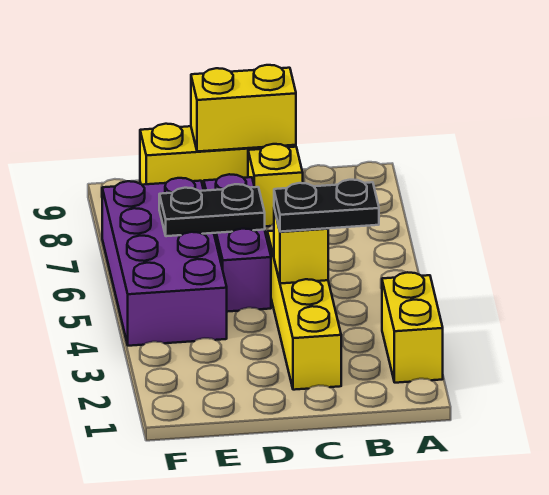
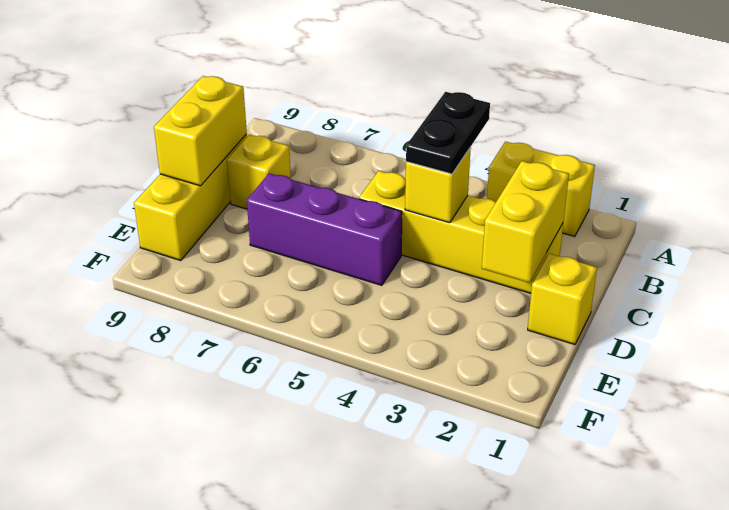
none -> yellow 1x2 brick [482,161,569,283]
none -> yellow 1x1 brick [528,254,597,345]
black 1x2 plate [159,184,265,236] -> none
purple 2x4 brick [102,178,227,346] -> none

